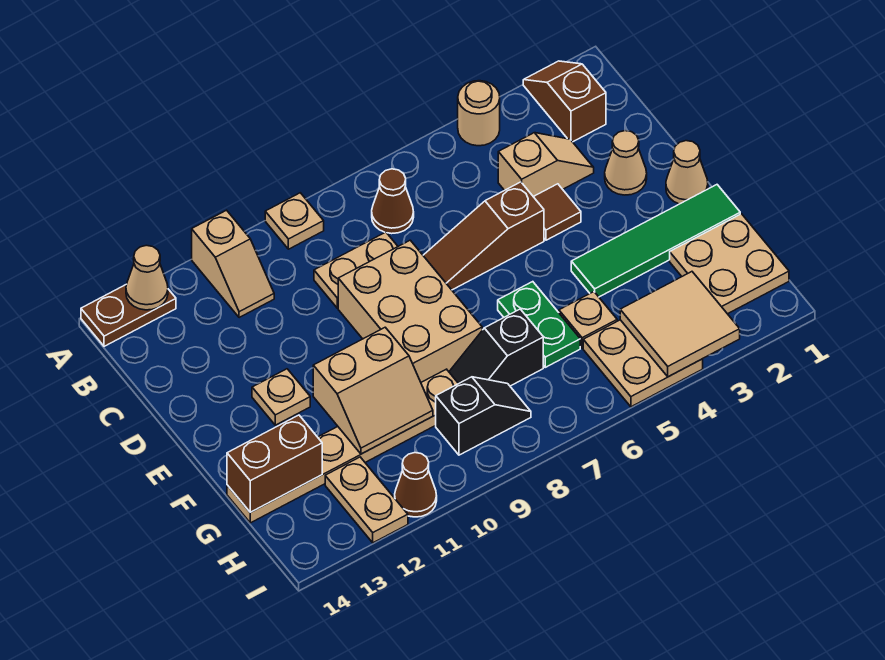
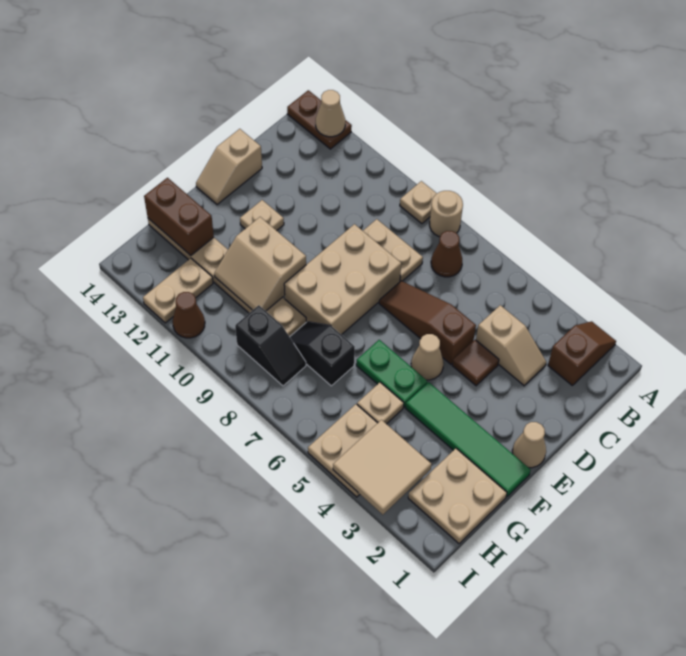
tan 1x1 round brick [458,81,500,146] -> tan 1x1 round brick moved to [430,191,463,237]
tan 1x2 slope [192,210,274,318] -> tan 1x2 slope moved to [196,129,262,205]
tan 1x1 cone [605,131,647,195] -> tan 1x1 cone moved to [411,334,444,380]
green 1x2 plate [498,282,580,367] -> green 1x2 plate turned to [356,340,427,407]

